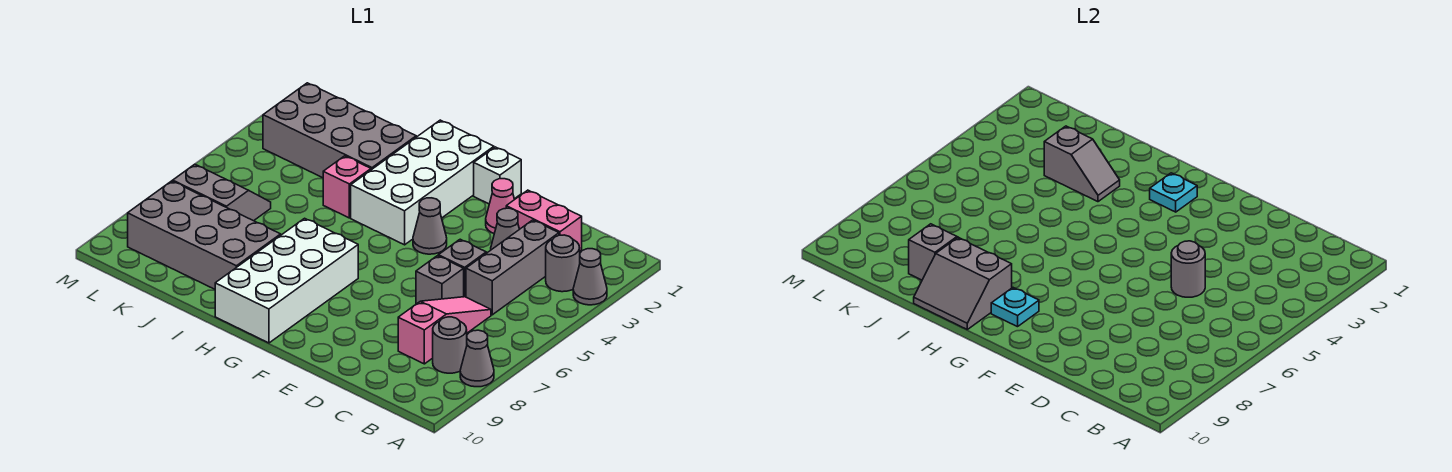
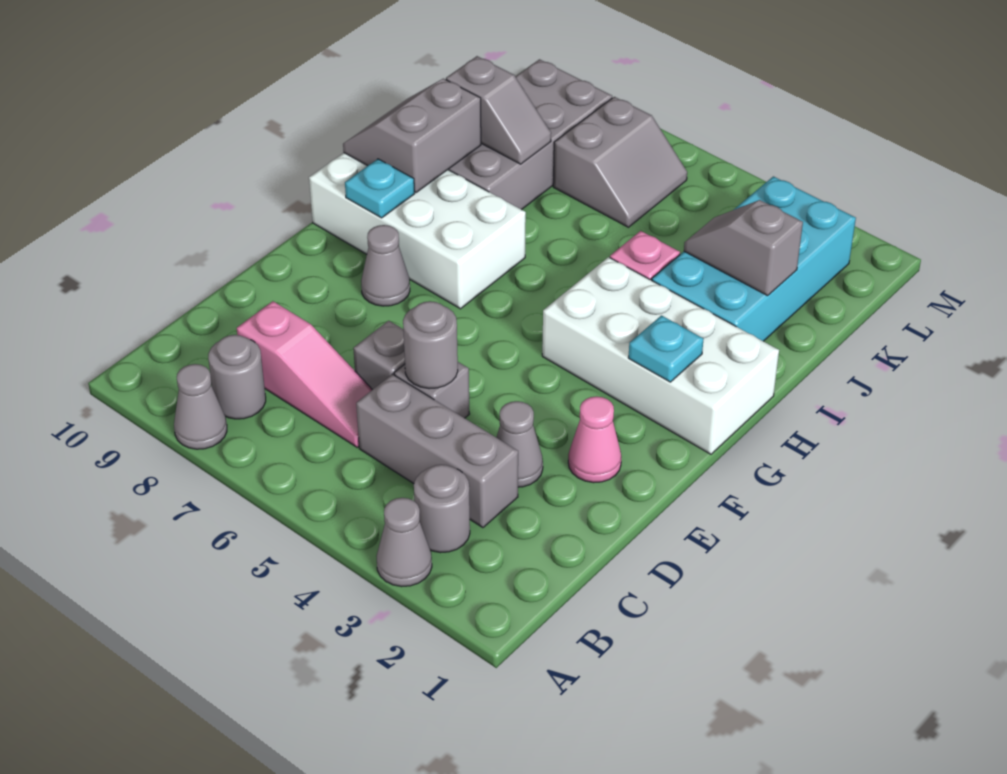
pink 1x2 brick [506,190,582,251] -> none
white 1x1 brick [474,147,521,204] -> none
grey 1x1 cone [413,198,447,254] -> grey 1x1 cone moved to [361,225,410,306]
grey 2x4 brick [263,83,416,178] -> cyan 2x4 brick [652,176,856,341]
grey 1x2 slope [1044,126,1120,202] -> grey 1x2 slope turned to [684,200,803,296]

